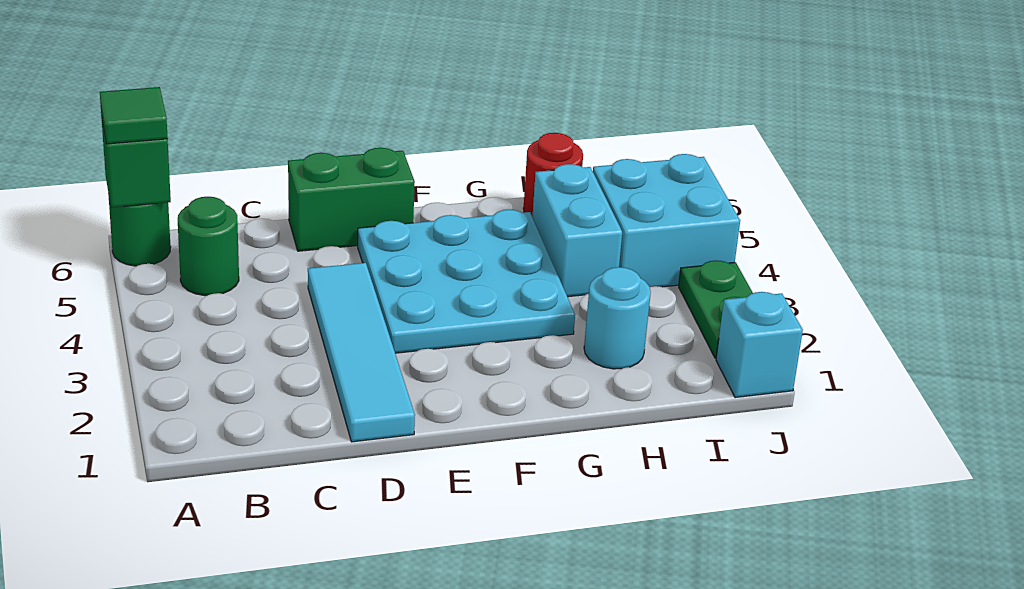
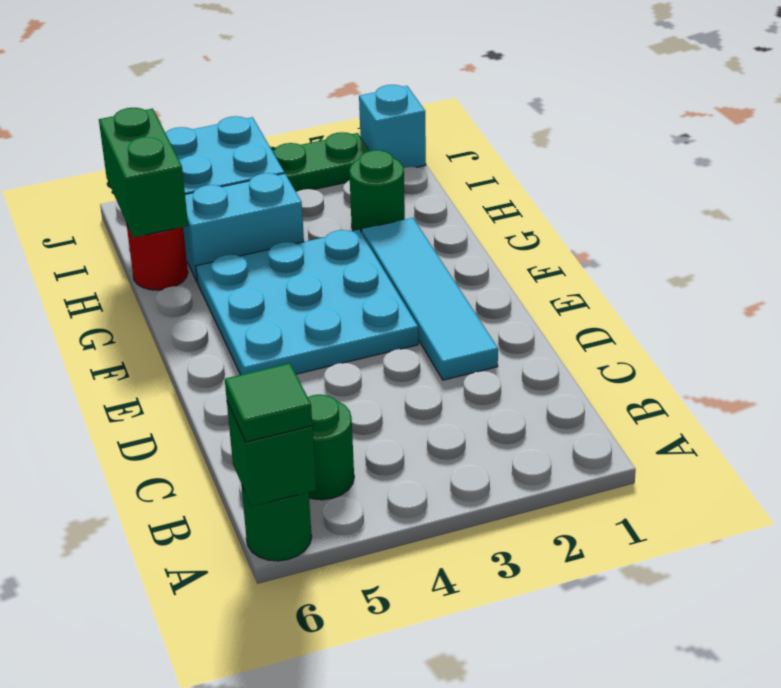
cyan 1x4 tile [308,263,415,442] -> cyan 1x4 tile turned to [362,218,498,380]
green 1x2 brick [288,148,415,251] -> green 1x2 brick moved to [99,108,188,238]
cyan 1x1 round brick [584,267,651,369] -> green 1x1 round brick [349,150,405,233]

